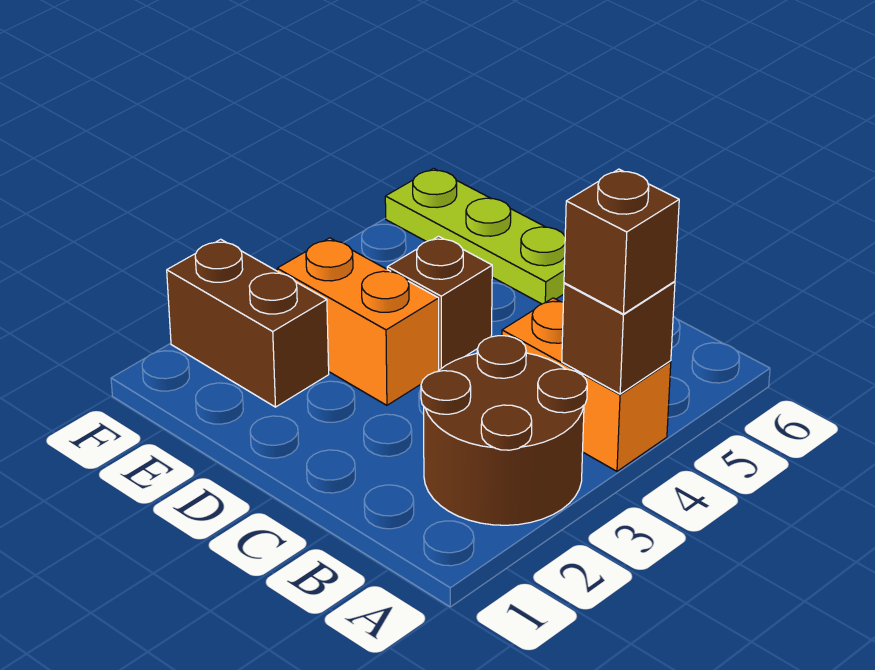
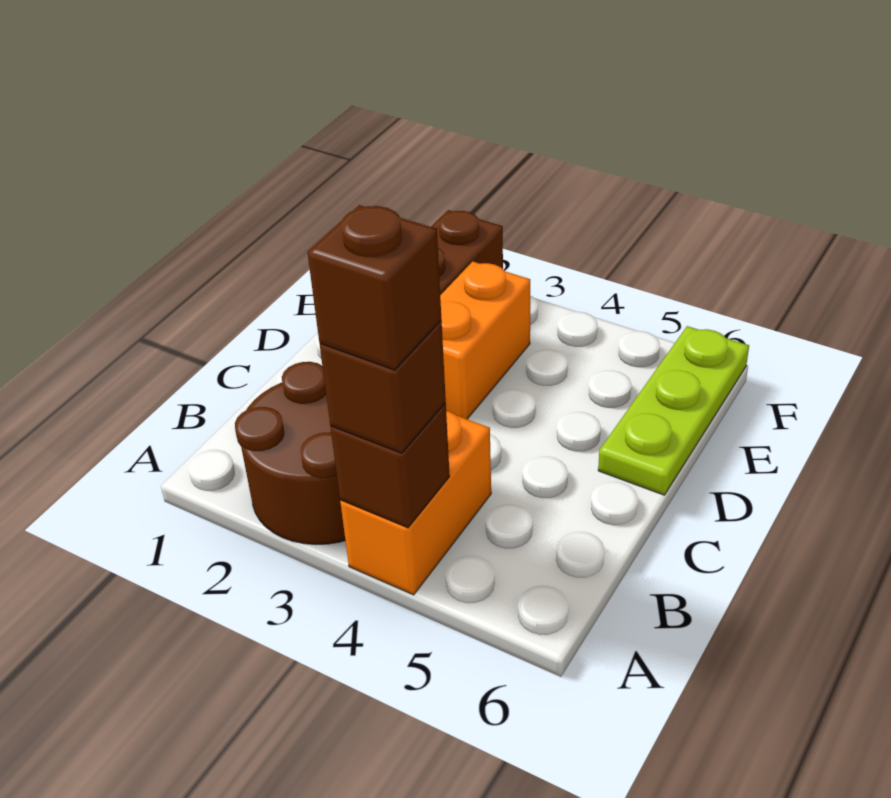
brown 1x1 brick [387,236,492,370] -> brown 1x1 brick moved to [307,205,442,370]

